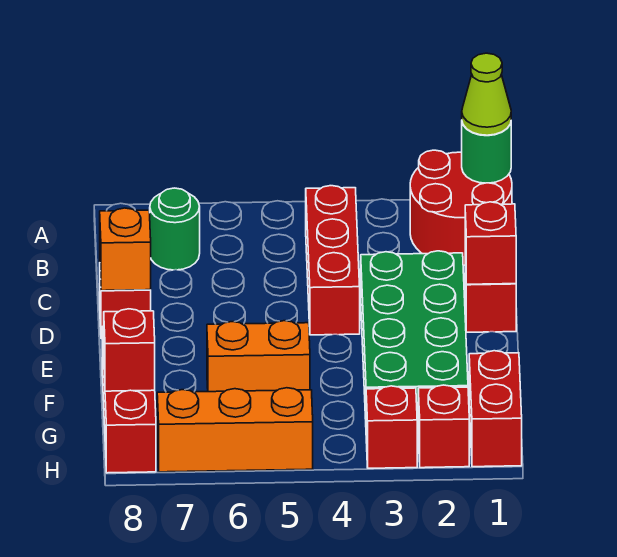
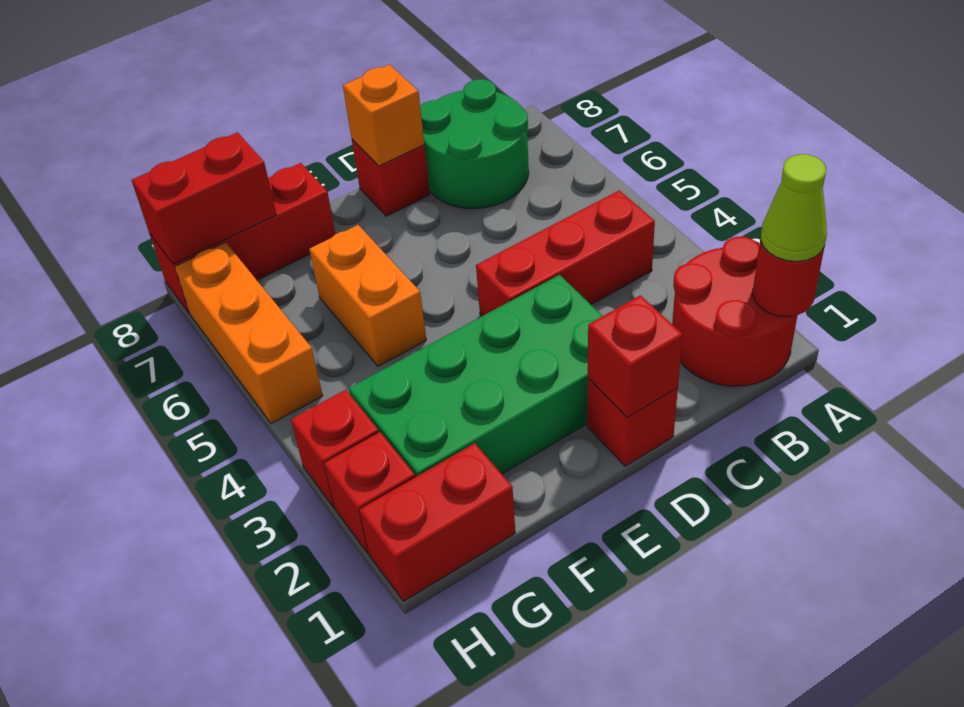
green 1x1 round brick [462,123,511,183] -> red 1x1 round brick [753,238,824,317]
green 1x1 round brick [150,188,200,270] -> green 2x2 round brick [420,79,529,209]
red 1x1 brick [104,309,155,391] -> red 1x2 brick [132,132,276,264]

